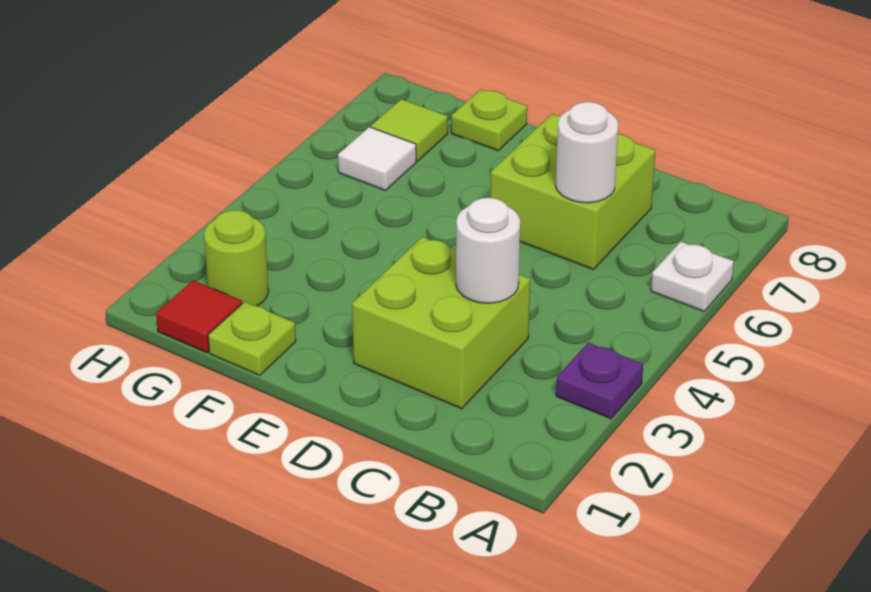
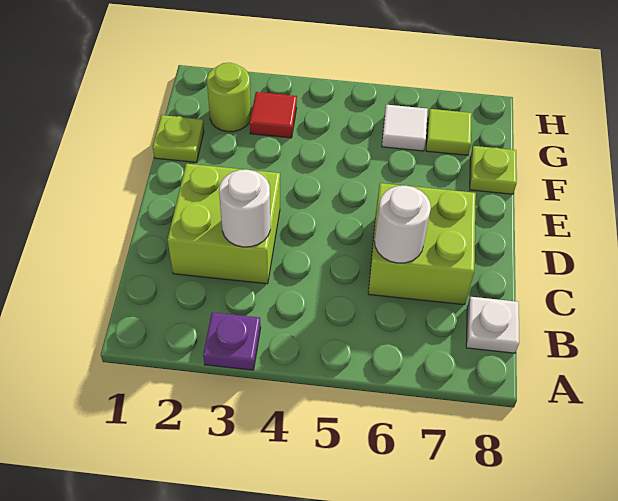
white 1x1 plate [651,242,734,311] -> white 1x1 plate moved to [466,297,519,353]
red 1x1 tile [156,280,242,353] -> red 1x1 tile moved to [250,92,297,138]

